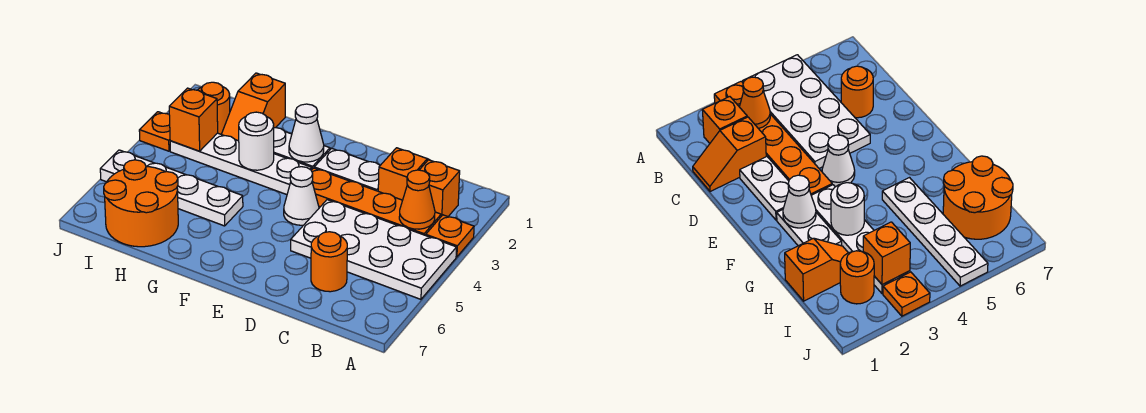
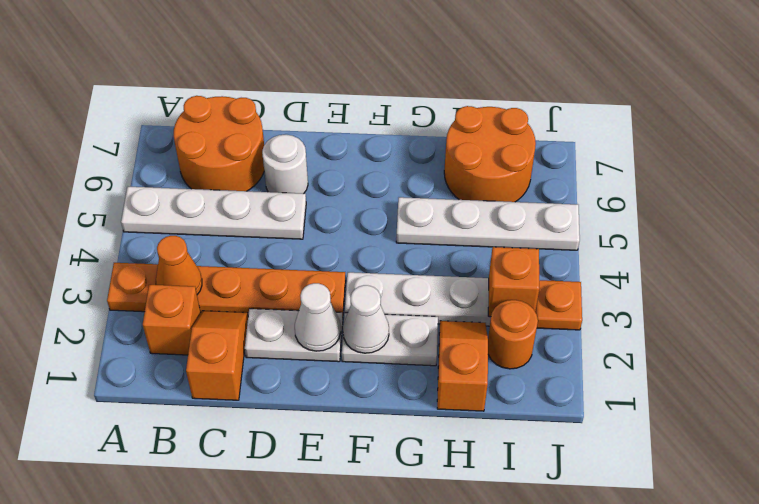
white 2x4 plate [291,200,457,299] -> white 1x4 plate [121,187,306,239]
orange 1x2 slope [378,148,429,200] -> orange 1x2 slope turned to [186,311,248,400]
orange 1x1 round brick [311,232,347,292] -> orange 2x2 round brick [174,96,264,191]
white 1x1 cone [284,167,319,225] -> white 1x1 cone moved to [295,283,341,351]
white 1x1 round brick [239,112,274,170] -> white 1x1 round brick moved to [262,135,308,194]

